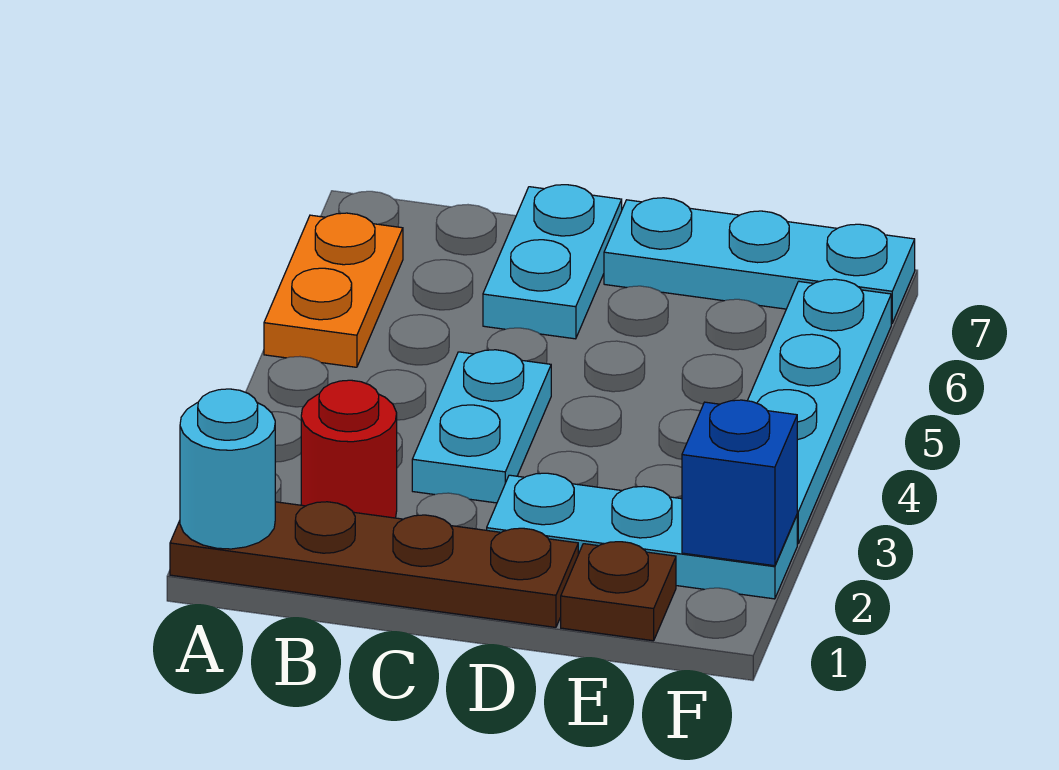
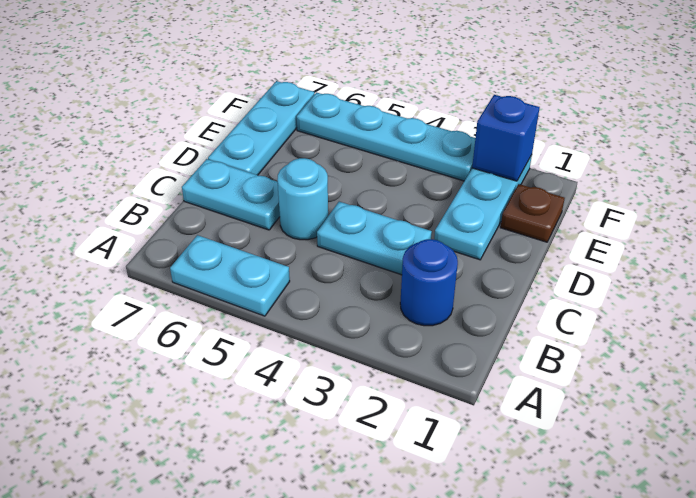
brown 1x4 plate [170,502,578,627] -> none
cyan 1x1 round brick [180,389,275,549] -> cyan 1x1 round brick moved to [277,158,328,240]
orange 1x2 plate [264,213,403,367] -> cyan 1x2 plate [170,235,290,316]
red 1x1 round brick [301,380,397,518] -> blue 1x1 round brick [400,239,458,326]

